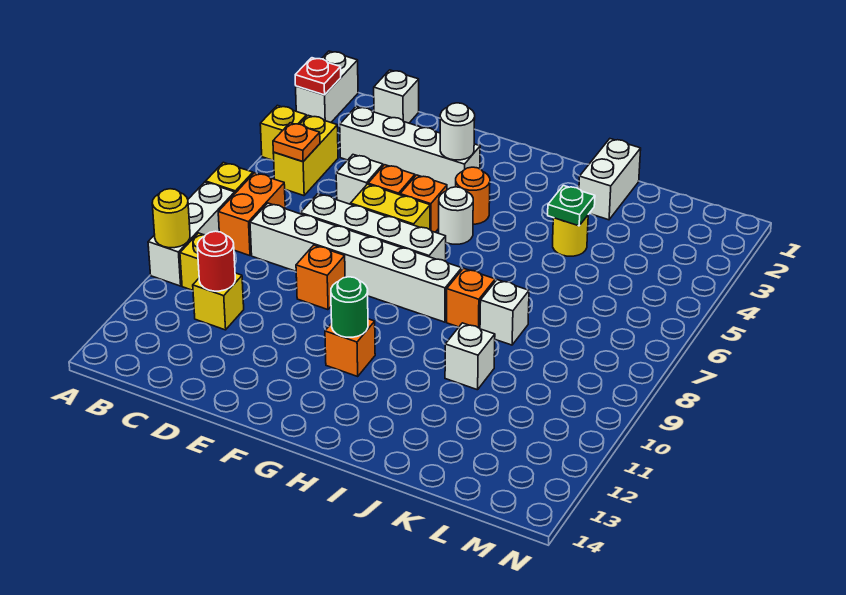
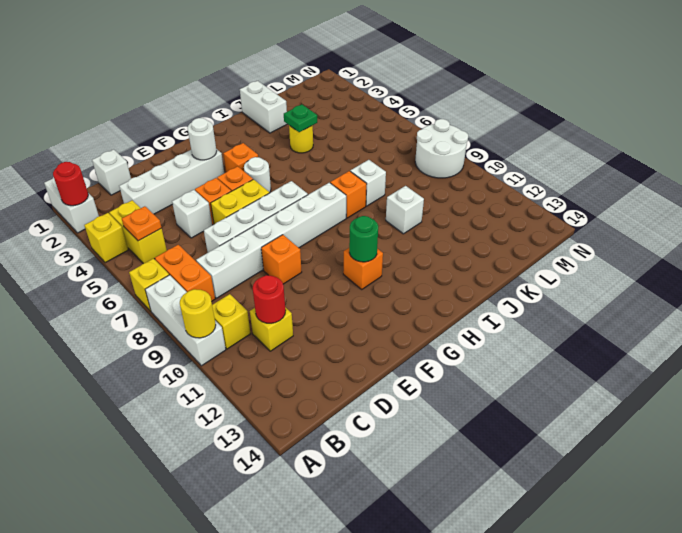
red 1x1 plate [295,58,341,95] -> red 1x1 round brick [53,162,88,206]
orange 1x1 round brick [456,167,490,224] -> orange 1x1 brick [223,143,258,172]
none -> white 2x2 round brick [415,119,468,178]

